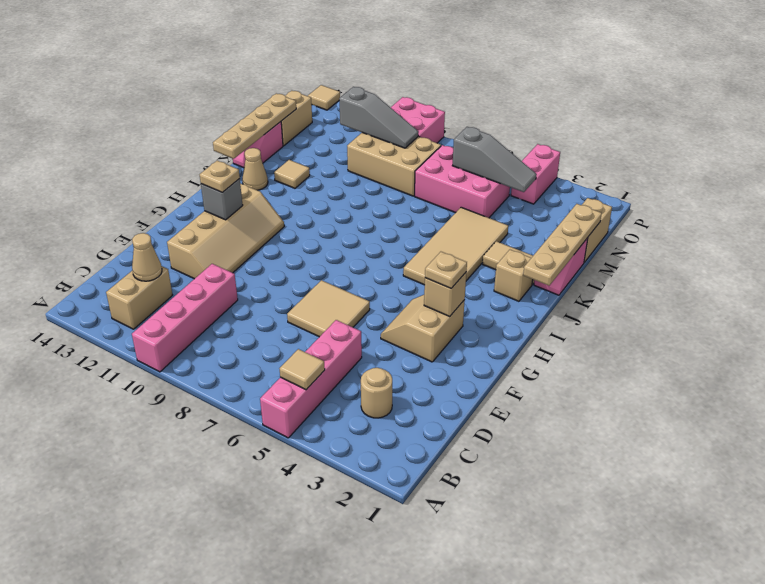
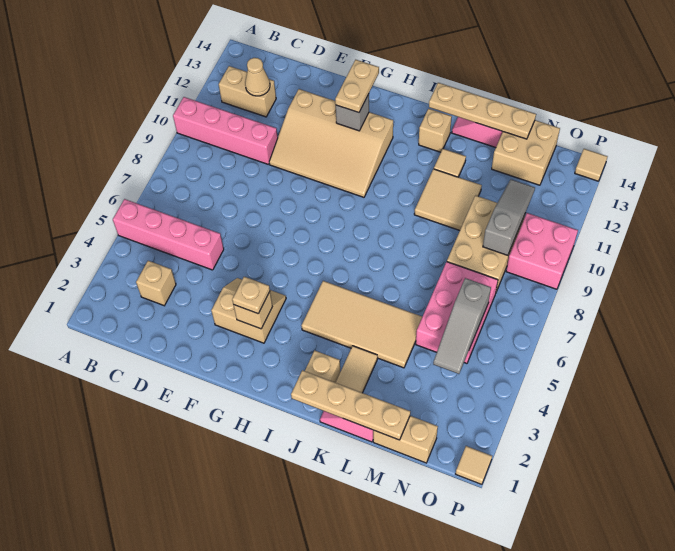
tan 1x1 tile [280,349,325,390] -> tan 1x1 tile moved to [456,446,492,484]
tan 1x1 round brick [361,368,392,418] -> tan 1x1 brick [136,261,176,306]
tan 2x2 tile [287,280,370,337] -> tan 2x2 tile moved to [414,169,482,231]
tan 2x4 slope [167,183,284,279] -> tan 3x4 slope [269,89,393,197]
tan 1x1 plate [200,161,240,192] -> tan 1x2 plate [335,60,379,113]
tan 1x1 cone [242,148,268,190] -> tan 1x1 brick [419,109,452,152]
tan 1x2 brick [281,91,312,146] -> tan 2x2 brick [492,120,560,185]
grey 1x3 slope [339,87,419,148] -> grey 1x3 slope turned to [483,180,535,255]
pink 1x2 brick [511,144,560,204] -> none

